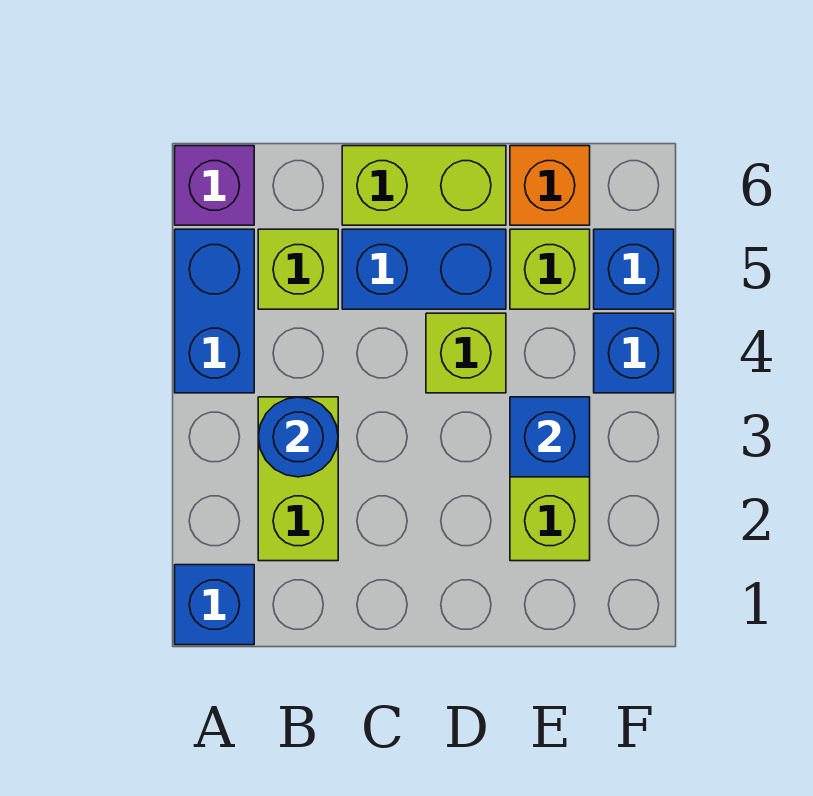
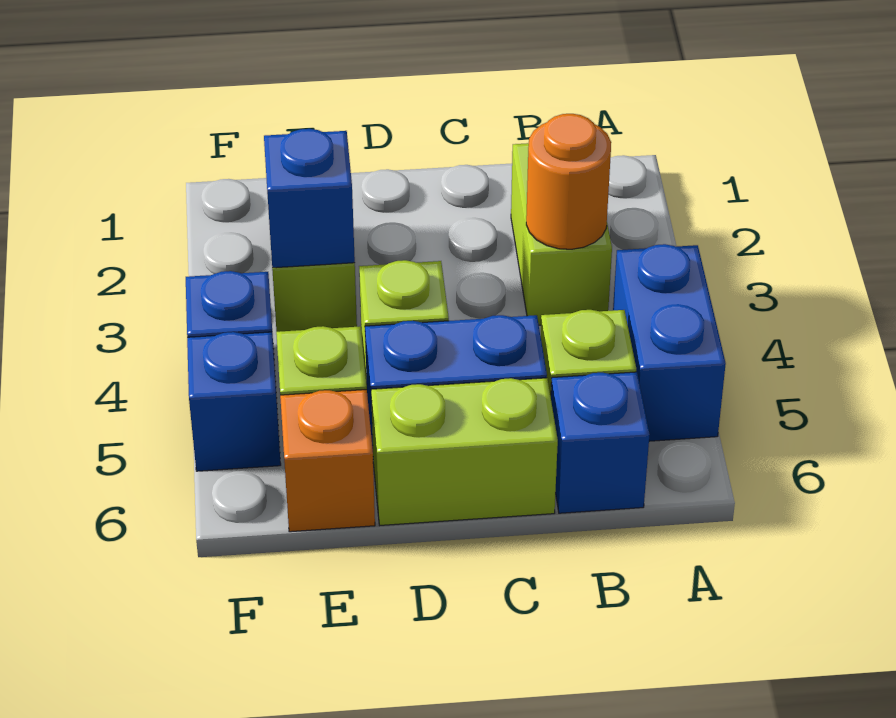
blue 1x1 brick [175,565,254,645] -> blue 1x1 brick moved to [551,372,650,513]
purple 1x1 brick [175,146,254,225] -> none
blue 1x1 round brick [258,397,338,477] -> orange 1x1 round brick [526,114,611,249]

